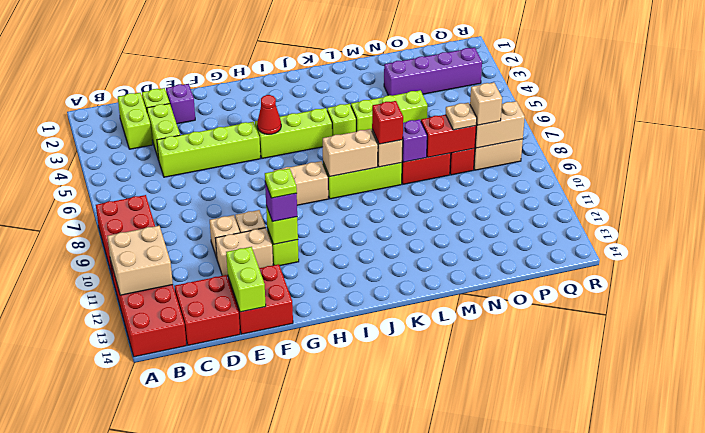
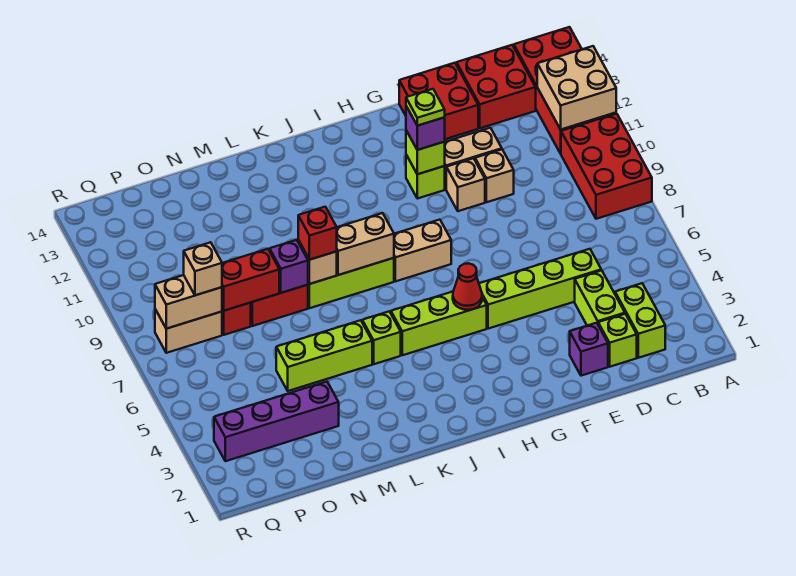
lime 1x2 brick [226,247,266,312] -> none
tan 1x1 plate [446,103,477,130] -> none

